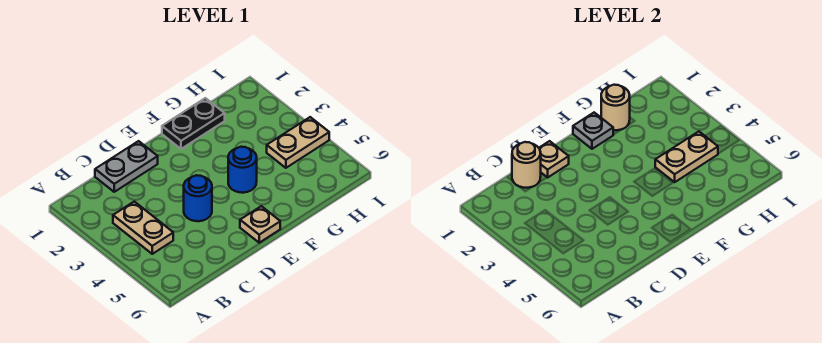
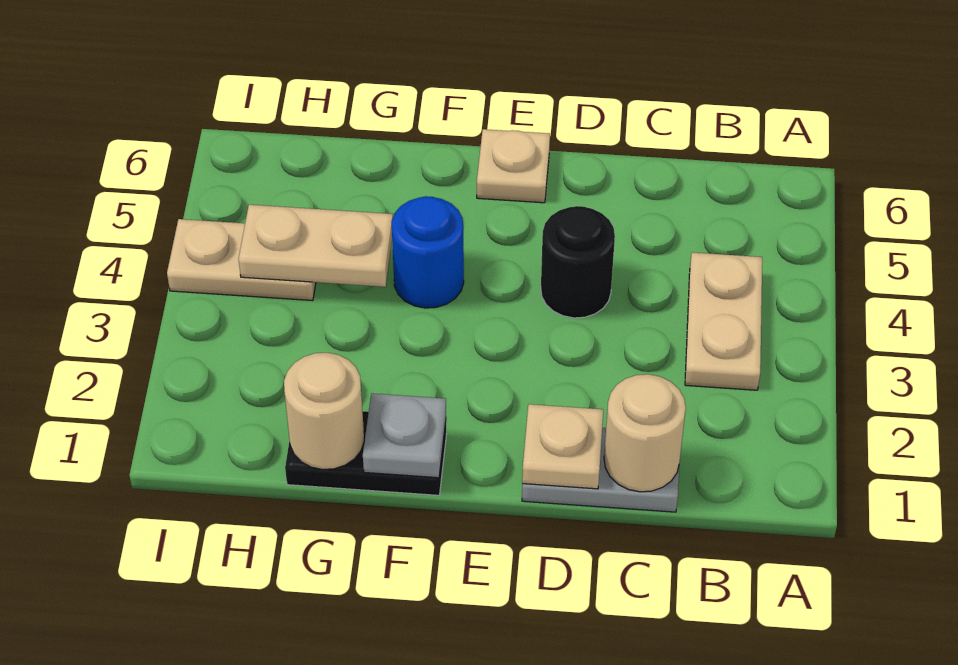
blue 1x1 round brick [184,175,212,221] -> black 1x1 round brick [541,206,615,318]

